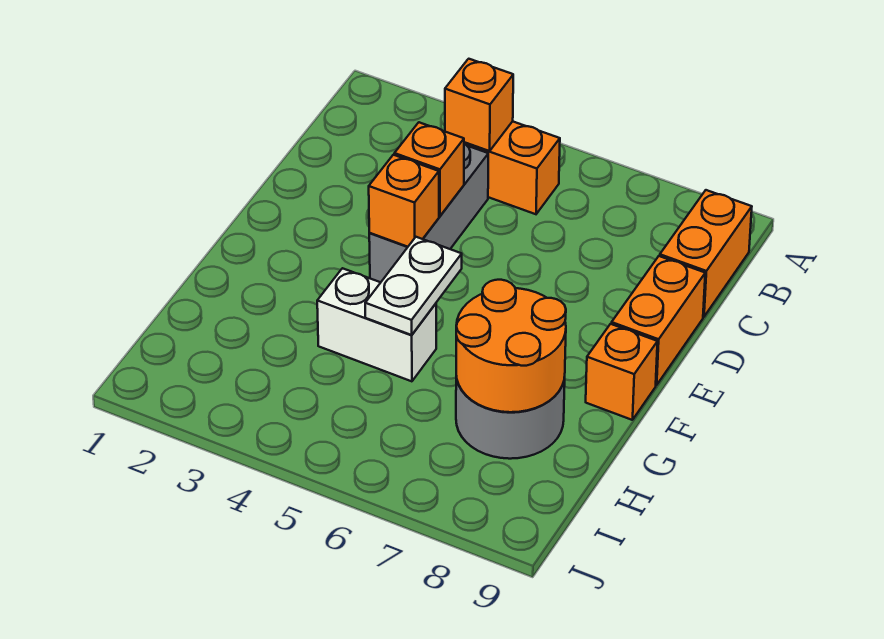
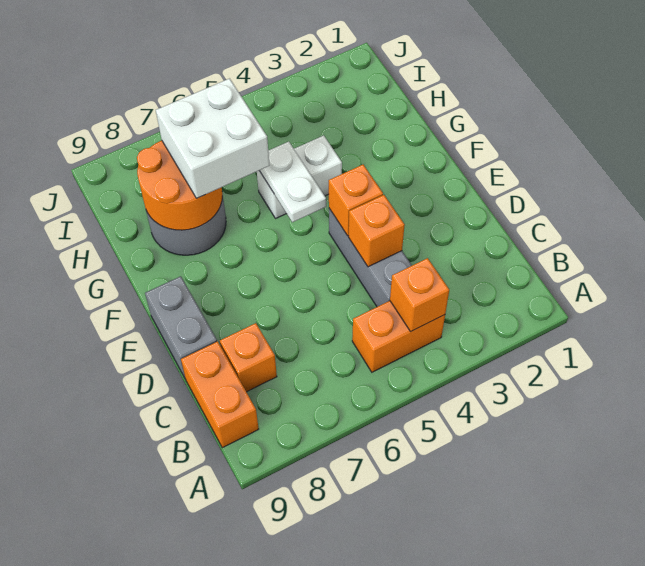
orange 1x2 brick [612,256,705,385] -> grey 1x2 brick [145,276,217,379]
orange 1x1 brick [586,324,658,420] -> orange 1x1 brick moved to [220,323,277,392]
none -> white 2x2 brick [156,79,270,198]

